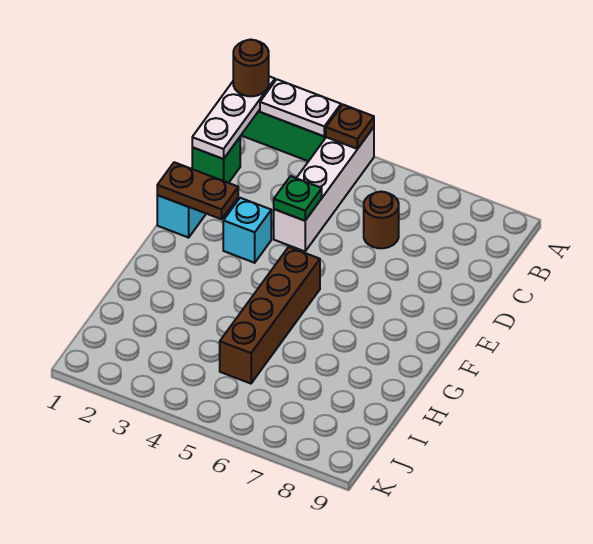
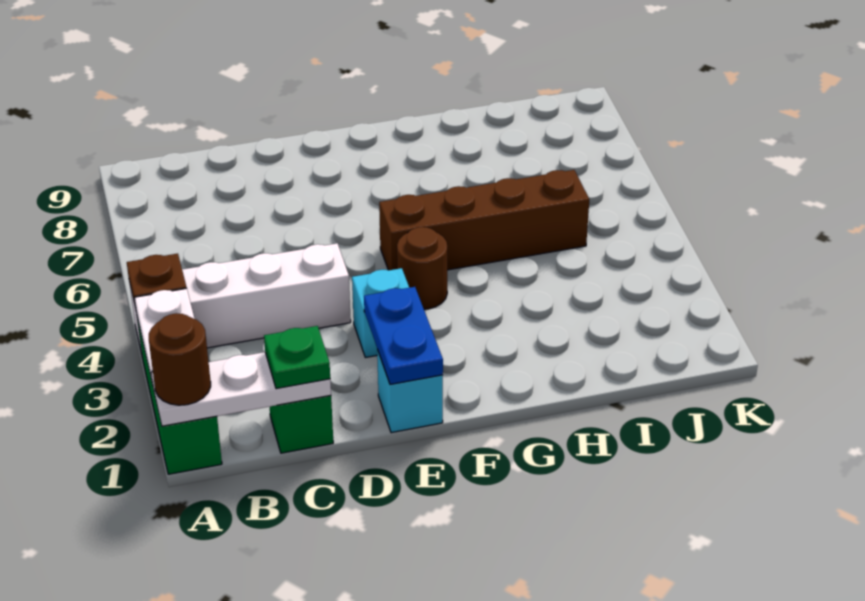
brown 1x1 round brick [364,192,399,248] -> brown 1x1 round brick moved to [397,227,447,309]
green 1x1 plate [274,176,322,221] -> green 1x1 plate moved to [264,326,330,389]
brown 1x2 plate [157,162,238,219] -> blue 1x2 plate [364,287,443,384]

